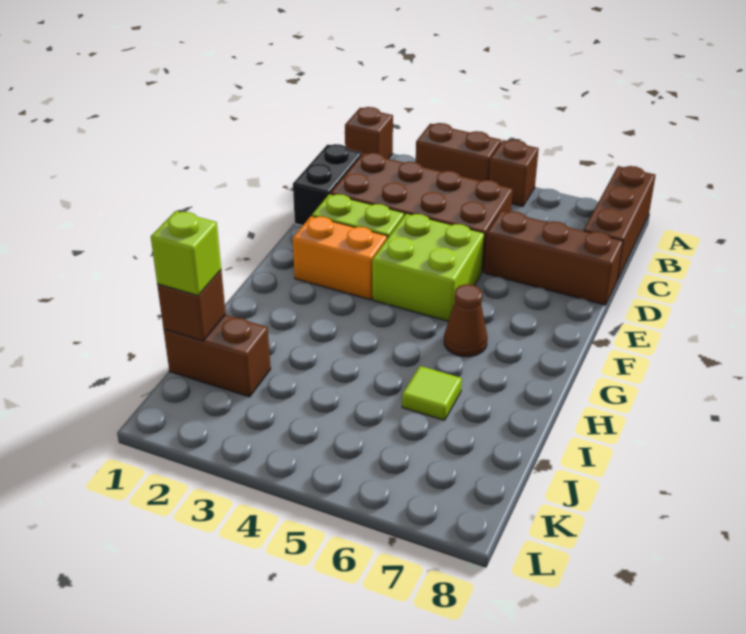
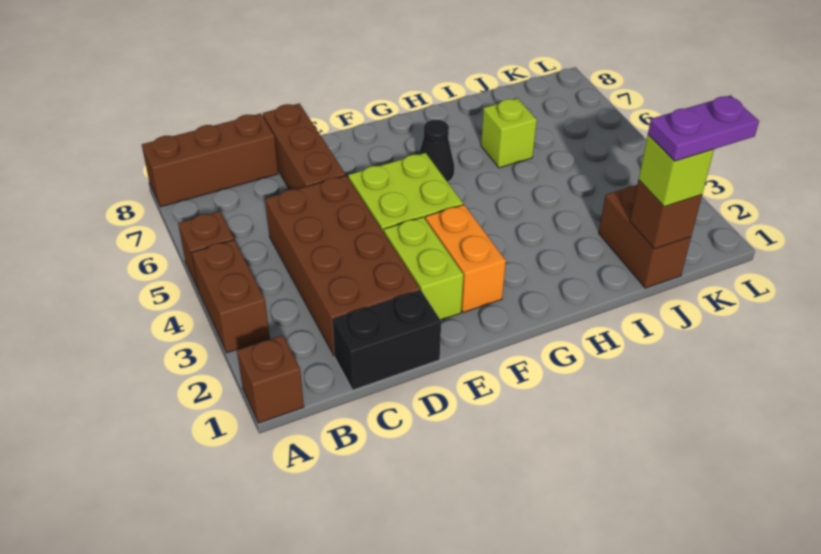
brown 1x1 cone [444,284,487,357] -> black 1x1 cone [419,120,454,182]
lime 1x1 tile [402,366,462,420] -> lime 1x1 brick [481,98,537,168]
none -> purple 1x2 plate [648,95,759,161]

